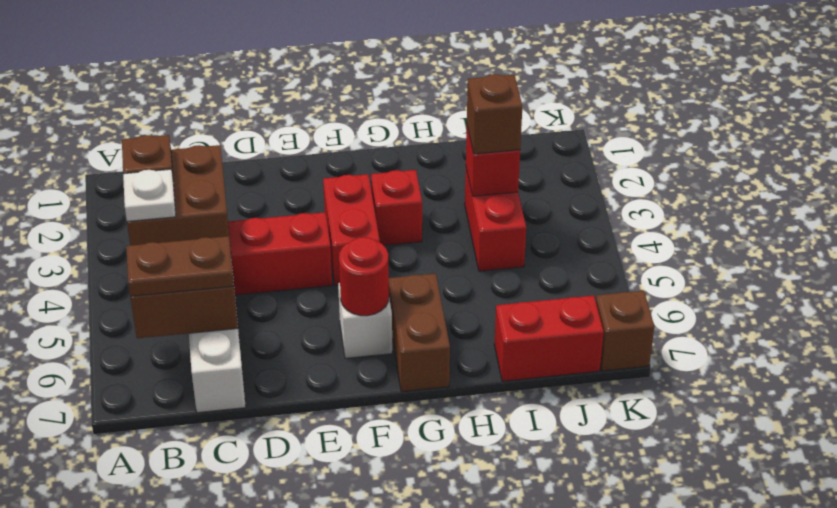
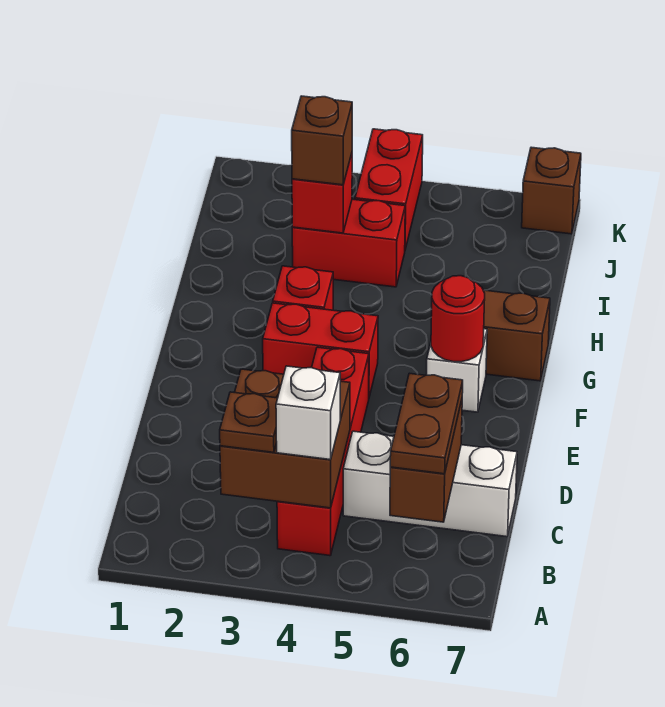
white 1x1 plate [123,169,176,221] -> white 1x1 brick [276,366,340,460]
red 1x2 brick [494,296,604,381] -> red 1x2 brick moved to [355,129,423,249]

